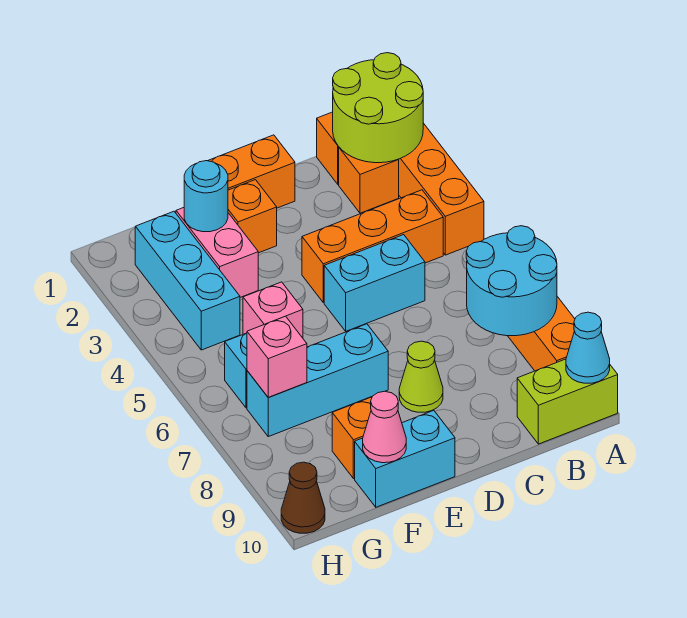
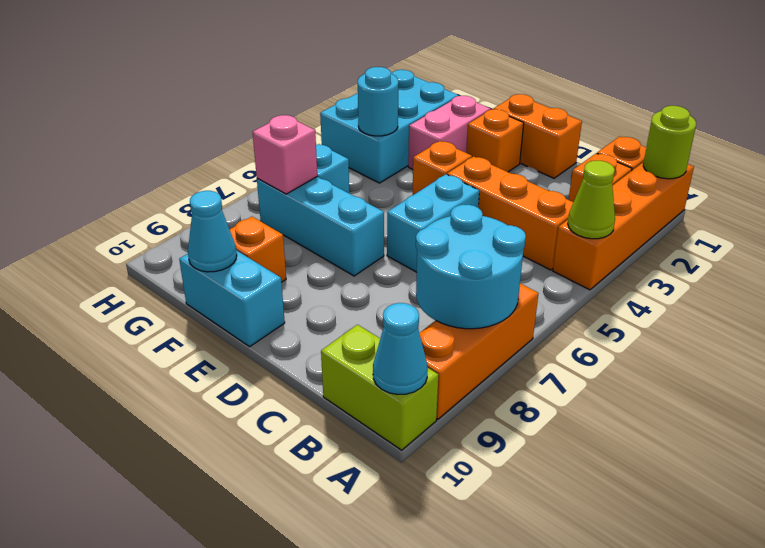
lime 2x2 round brick [333,53,423,163] -> lime 1x1 round brick [643,106,696,179]
cyan 1x2 brick [324,235,425,331] -> cyan 1x2 brick turned to [387,174,479,272]
lime 1x1 cone [399,341,443,412] -> lime 1x1 cone moved to [568,161,615,239]
none -> orange 1x1 brick [413,141,472,195]
cyan 1x1 round brick [184,161,228,232] -> cyan 1x1 round brick moved to [358,67,398,136]
pink 1x1 brick [243,282,303,338] -> none
pink 1x1 cone [363,391,406,463] -> cyan 1x1 cone [188,191,237,272]
cyan 1x3 brick [135,211,240,350] -> cyan 2x3 brick [320,70,459,183]
brown 1x1 cone [281,462,325,533] -> none

